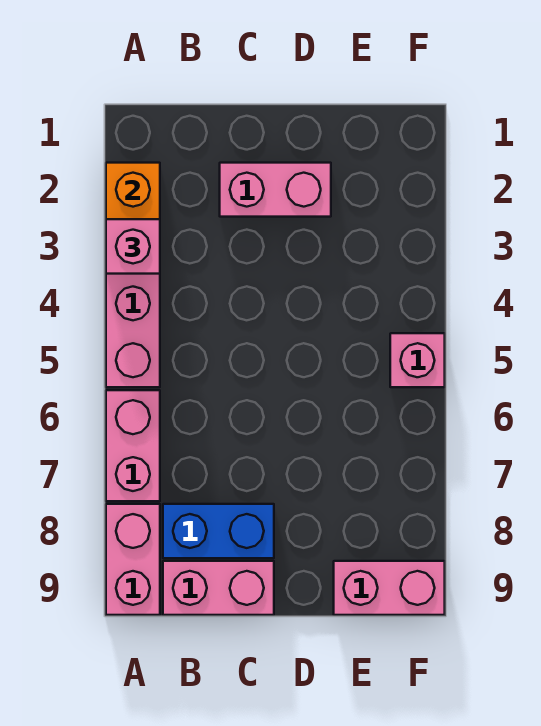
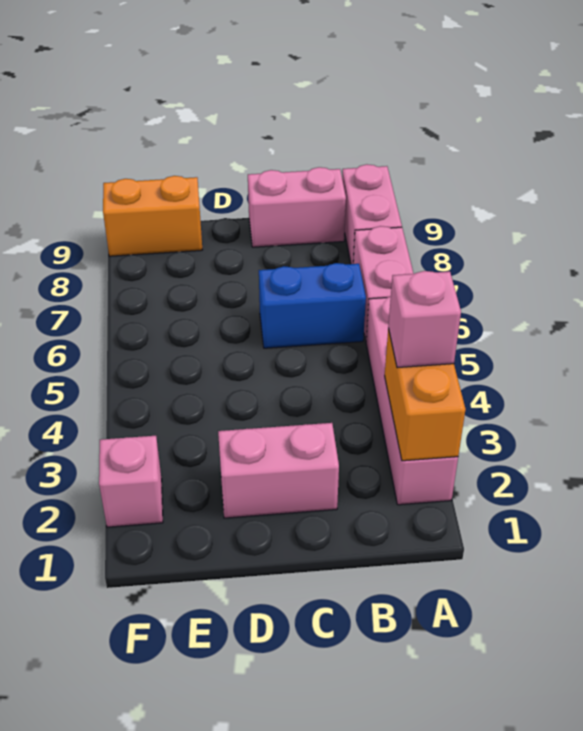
blue 1x2 brick [163,504,274,558] -> blue 1x2 brick moved to [259,263,366,348]
pink 1x2 brick [334,561,445,615] -> orange 1x2 brick [103,176,202,256]
pink 1x1 brick [390,333,445,387] -> pink 1x1 brick moved to [99,436,163,527]

